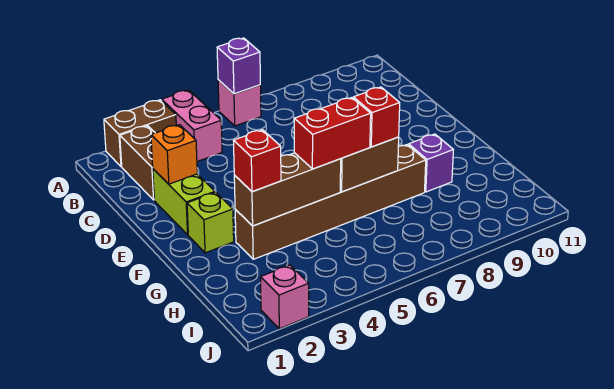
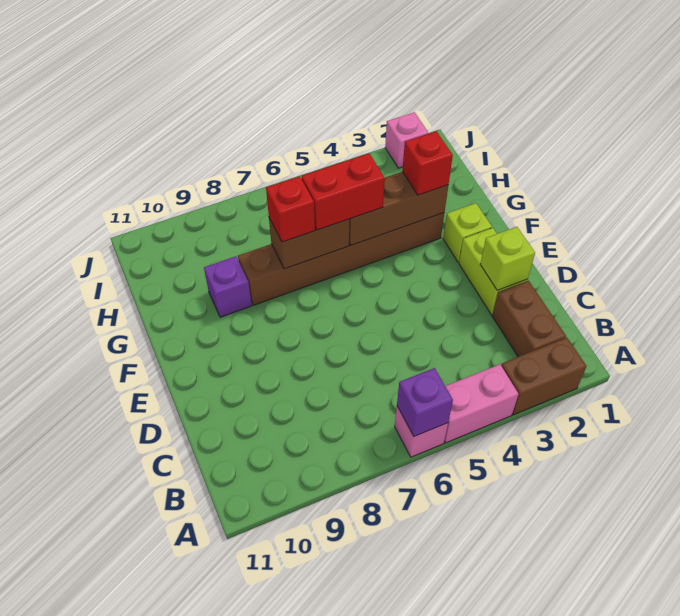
pink 1x2 brick [162,90,222,161] -> pink 1x2 brick turned to [445,364,519,443]
orange 1x1 brick [151,125,197,184] -> lime 1x1 brick [480,227,535,290]

